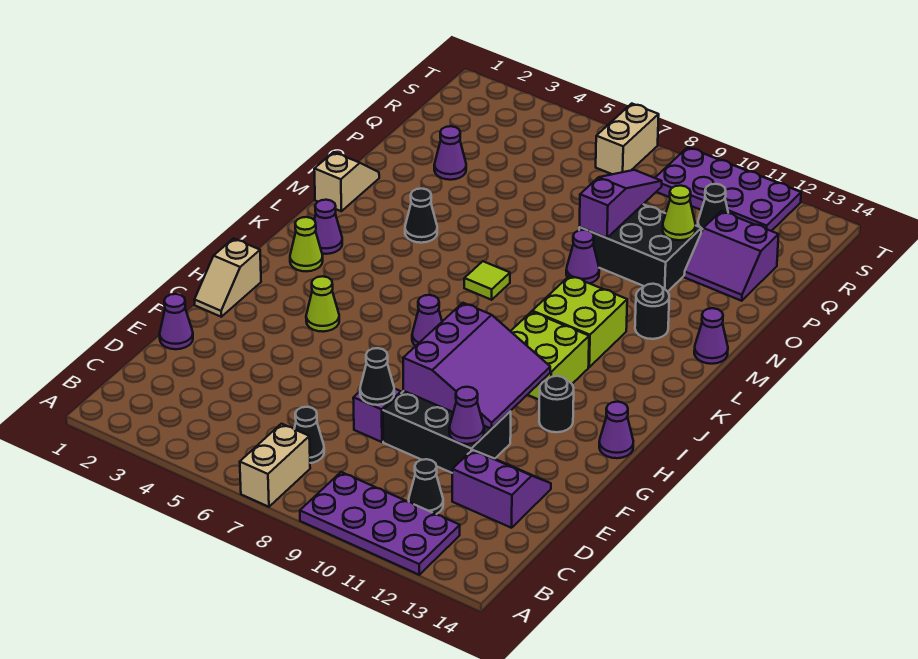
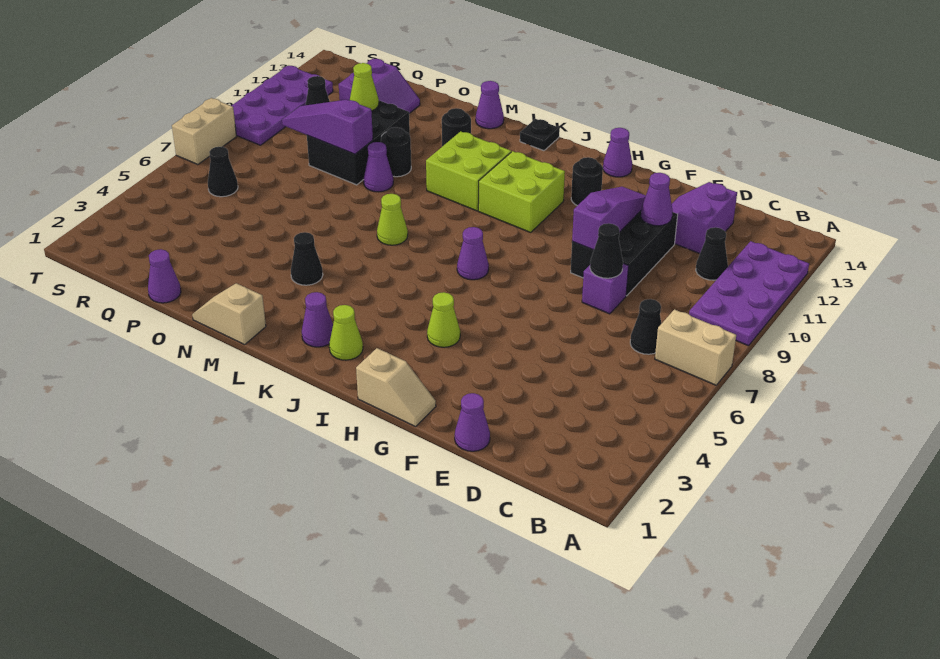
purple 3x3 slope [403,303,550,429] -> purple 1x3 slope [572,187,646,250]
none -> black 1x1 plate [520,119,560,151]
lime 1x1 tile [464,261,510,300] -> lime 1x1 cone [377,194,408,245]
none -> black 1x1 round brick [381,127,411,177]
purple 1x1 cone [434,126,466,180] -> purple 1x1 cone moved to [148,249,181,303]
none -> black 1x1 cone [208,147,238,197]
tan 1x2 brick [596,104,659,174] -> tan 1x2 brick turned to [172,98,237,165]

